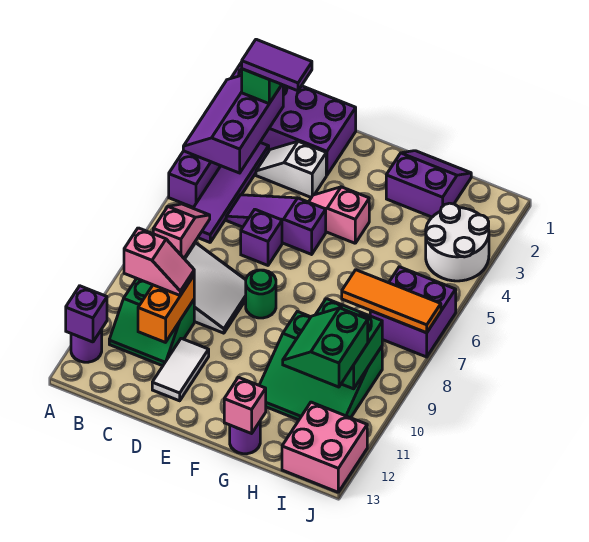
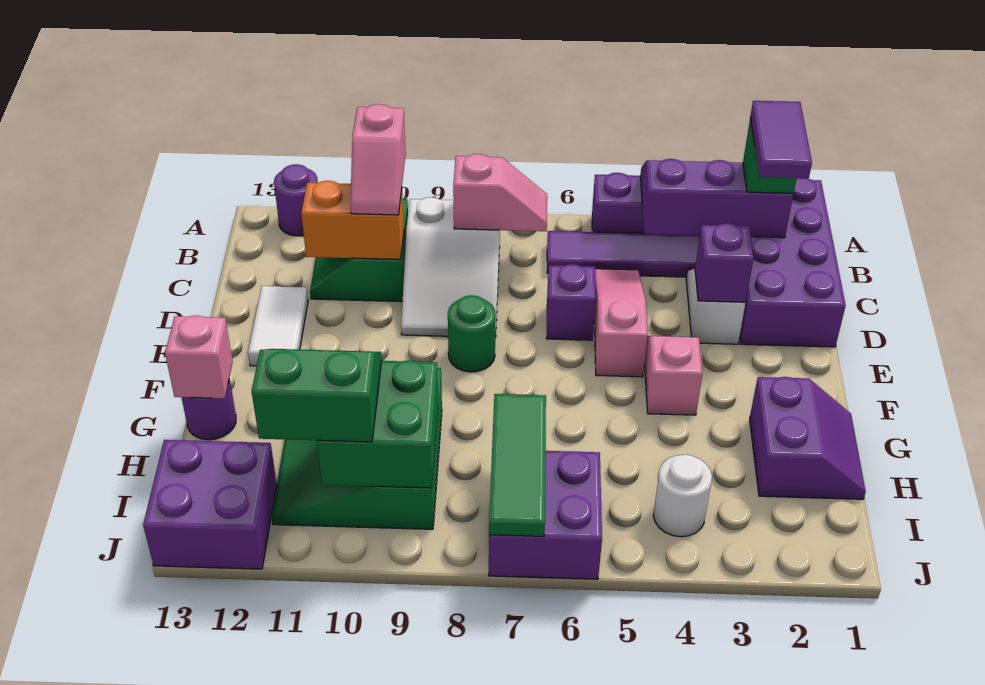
purple 1x1 brick [66,286,107,342] -> purple 1x1 brick moved to [695,223,753,302]
purple 1x3 slope [226,195,326,254] -> pink 1x3 slope [594,269,648,377]
white 1x2 tile [152,338,209,401] -> white 1x2 tile turned to [248,286,308,366]
orange 1x3 tile [342,270,441,333] -> green 1x3 tile [489,394,546,536]
white 2x2 round brick [426,203,489,281] -> white 1x1 round brick [653,455,712,537]
pink 2x2 brick [282,402,367,492] -> purple 2x2 brick [143,440,277,569]

